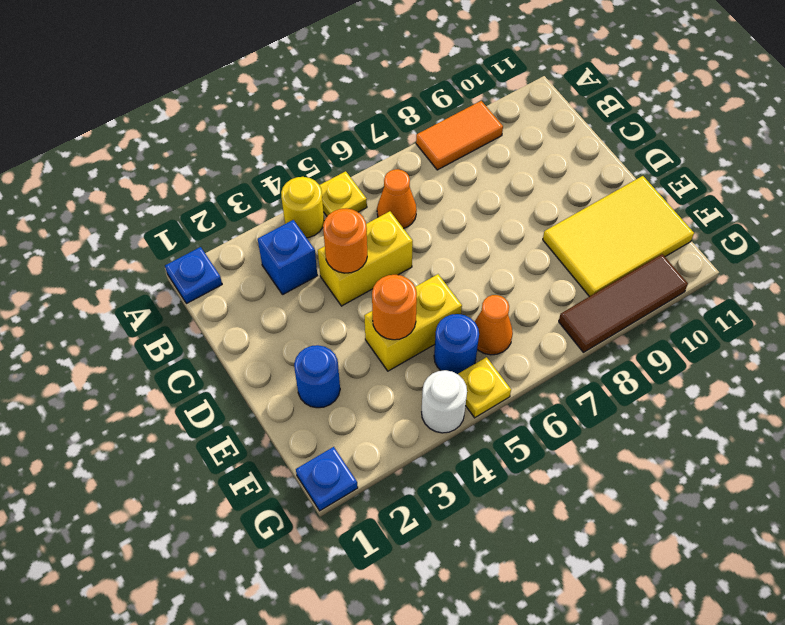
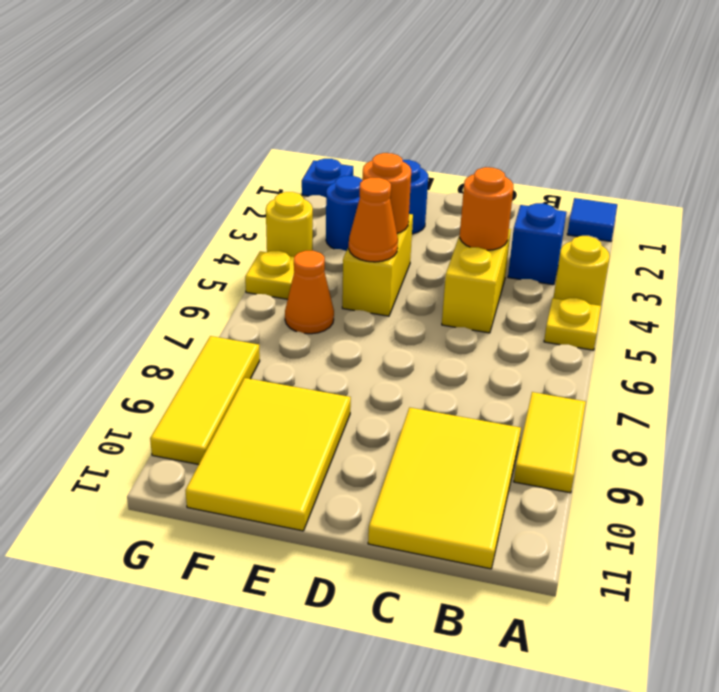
blue 1x1 plate [165,247,222,304] -> blue 1x1 tile [567,198,617,241]
orange 1x2 tile [416,101,503,170] -> yellow 1x2 tile [514,392,586,493]
orange 1x1 cone [377,169,417,228] -> orange 1x1 cone moved to [349,178,398,262]
none -> yellow 2x3 tile [368,408,521,569]
blue 1x1 round brick [434,314,479,374] -> blue 1x1 round brick moved to [326,176,362,251]
white 1x1 round brick [422,370,467,433] -> yellow 1x1 round brick [266,192,313,257]
brown 1x3 tile [559,254,688,352] -> yellow 1x3 tile [150,336,260,465]

